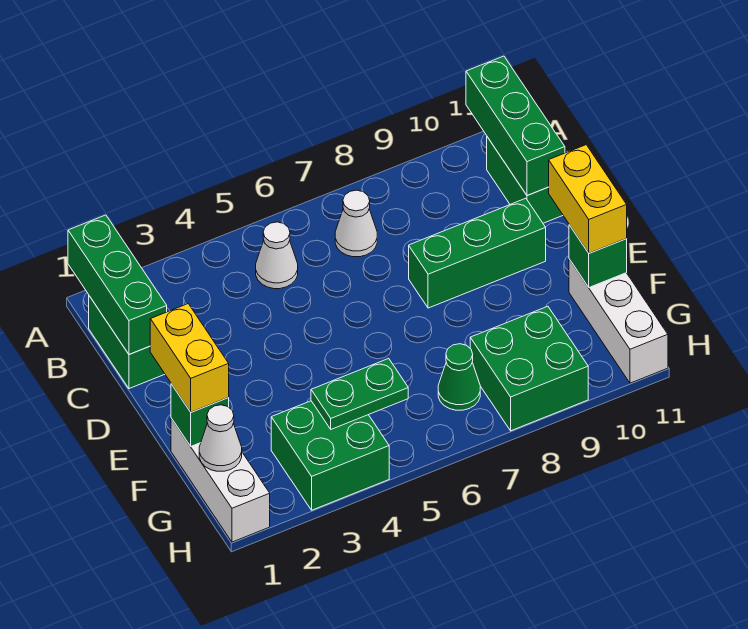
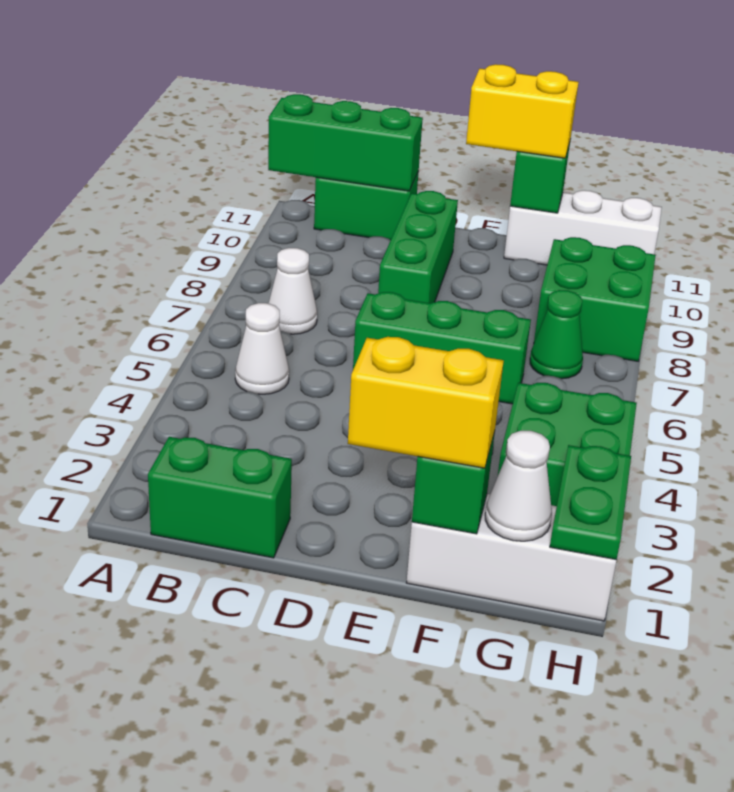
green 1x3 brick [68,215,167,354] -> green 1x3 brick moved to [353,292,531,404]
green 1x2 plate [311,358,408,429] -> green 1x2 plate moved to [550,445,631,560]

